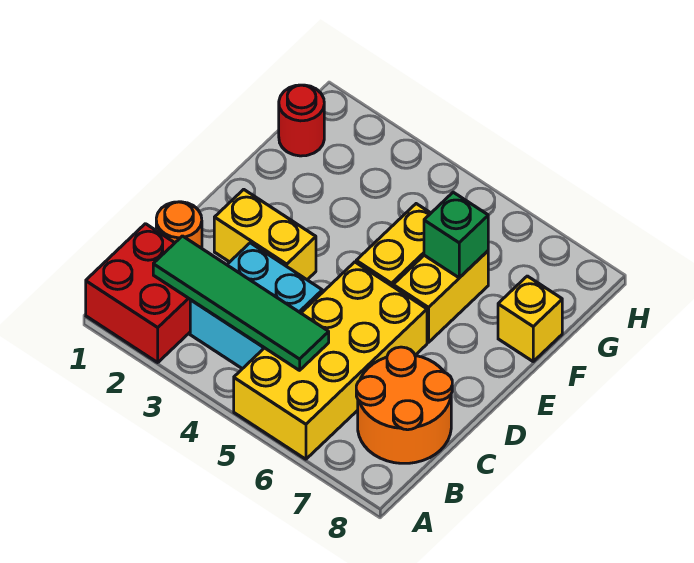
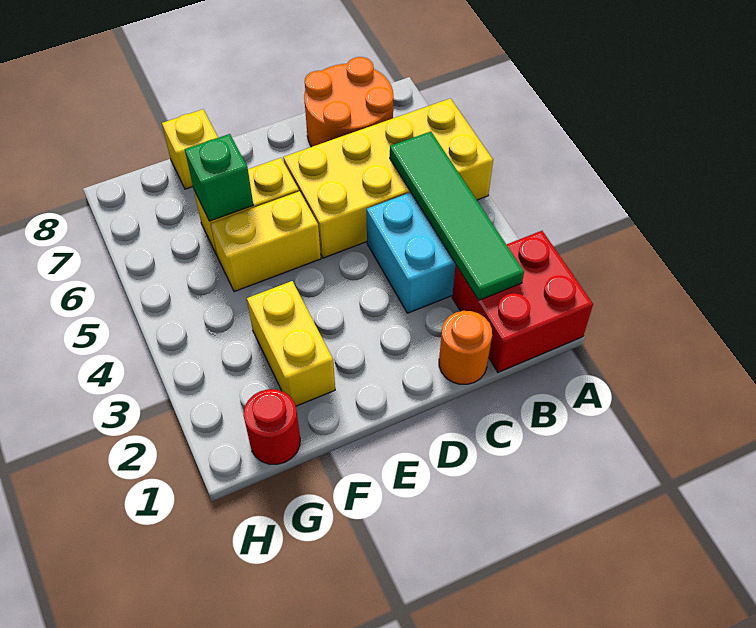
yellow 1x2 brick [214,189,316,280] -> yellow 1x2 brick moved to [247,281,335,406]

